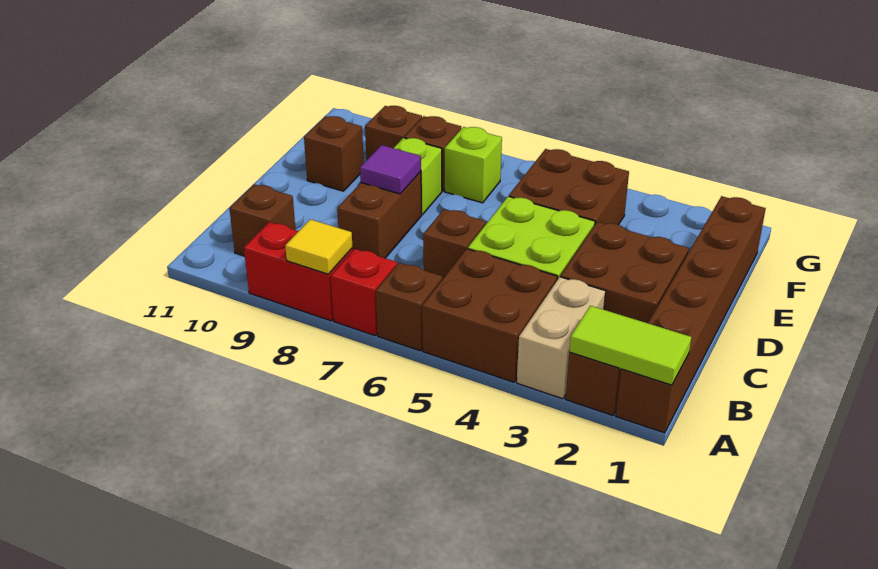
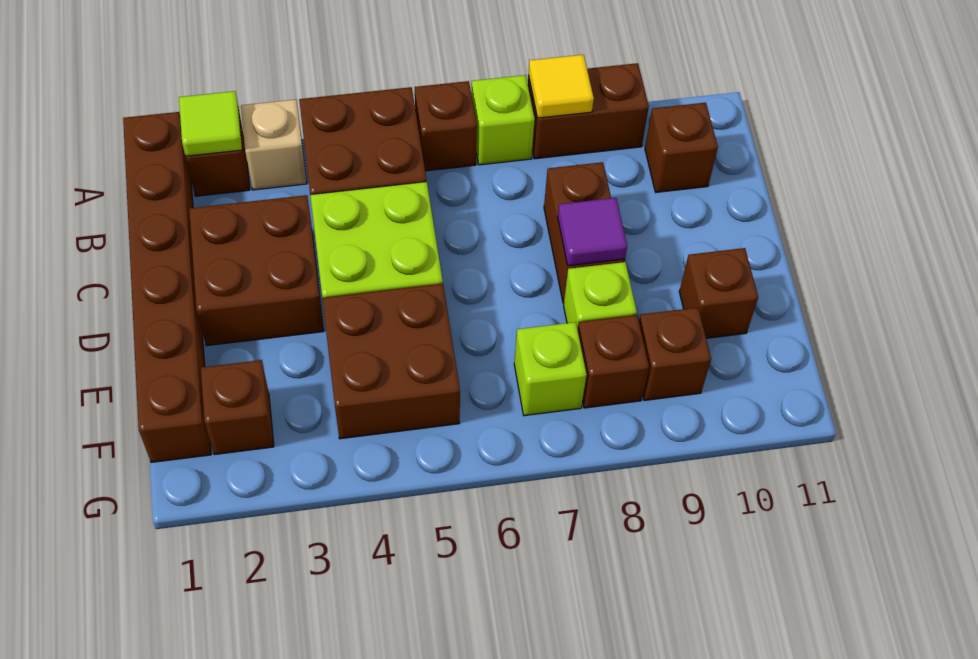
lime 1x2 tile [569,306,691,385] -> lime 1x1 tile [179,91,242,156]
tan 1x2 brick [517,277,606,399] -> tan 1x1 brick [241,99,307,190]
red 1x1 brick [331,249,397,336] -> lime 1x1 brick [471,75,535,165]
red 1x2 brick [244,222,353,321] -> brown 1x2 brick [528,63,649,159]
brown 1x1 brick [423,209,486,279] -> brown 1x1 brick moved to [201,360,274,455]

